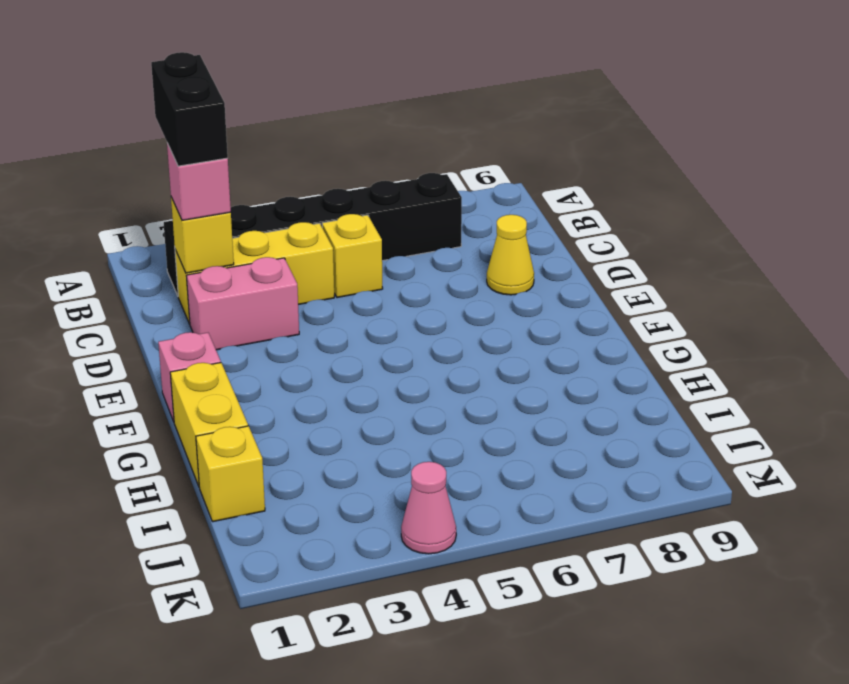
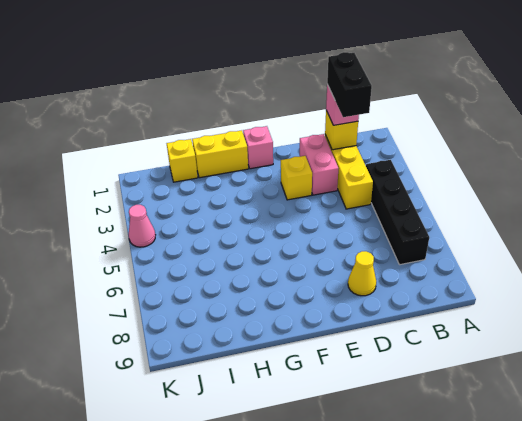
black 1x6 brick [164,173,462,296] -> black 1x4 brick [366,160,429,265]
black 1x2 brick [151,52,228,166] -> black 1x2 brick turned to [327,52,372,117]
yellow 1x1 brick [322,214,383,298] -> yellow 1x1 brick moved to [281,156,312,200]

